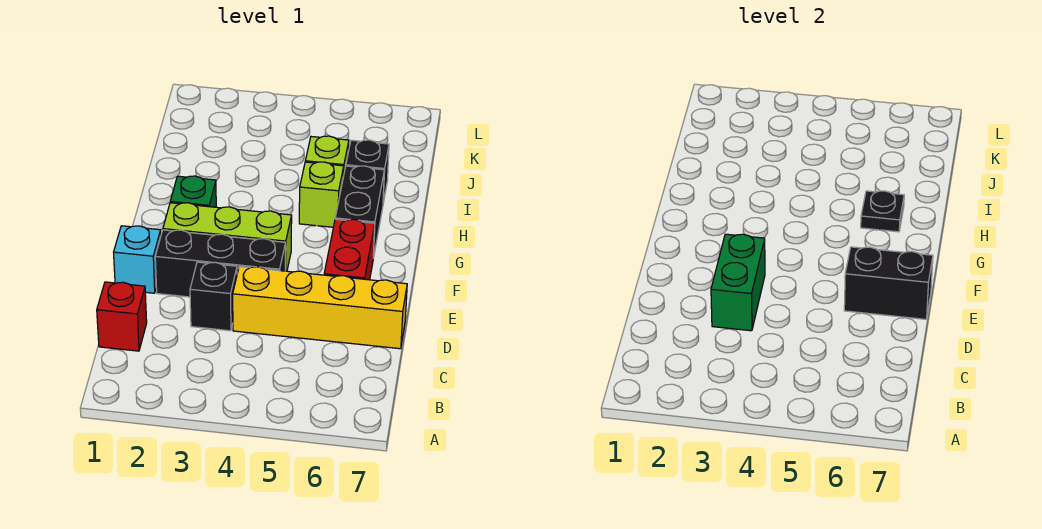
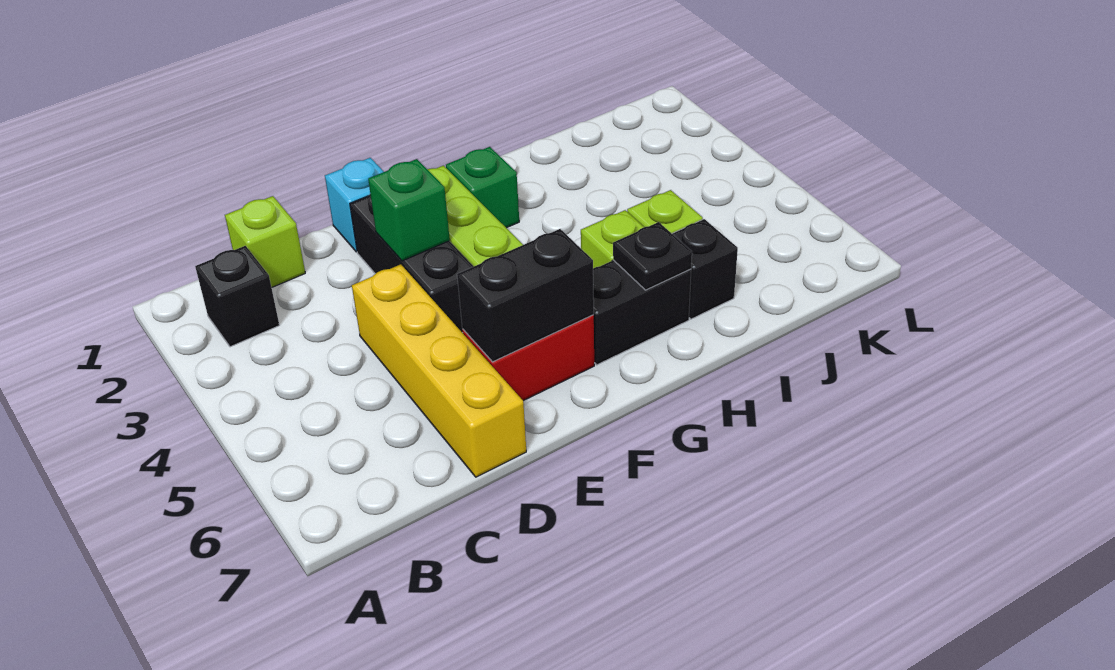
red 1x1 brick [97,282,147,351] -> lime 1x1 brick [225,196,305,287]
black 1x1 brick [190,262,237,331] -> black 1x1 brick moved to [195,246,279,347]
green 1x2 brick [711,234,765,331] -> green 1x1 brick [368,159,450,261]
black 1x2 brick [844,247,933,319] -> black 1x2 brick turned to [457,229,594,362]

